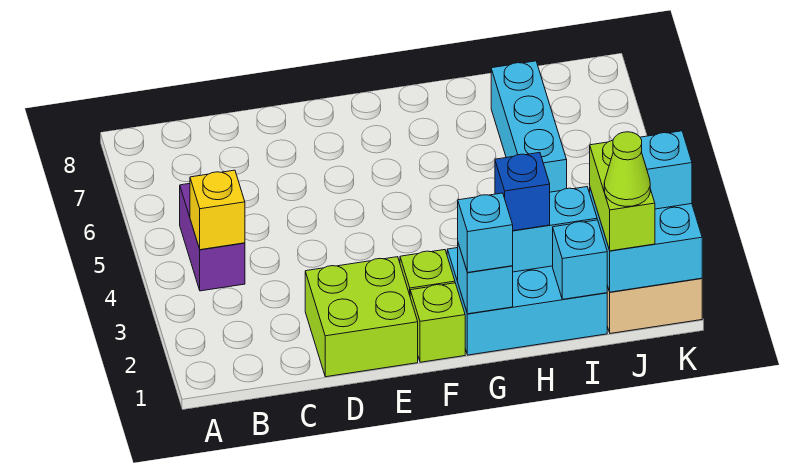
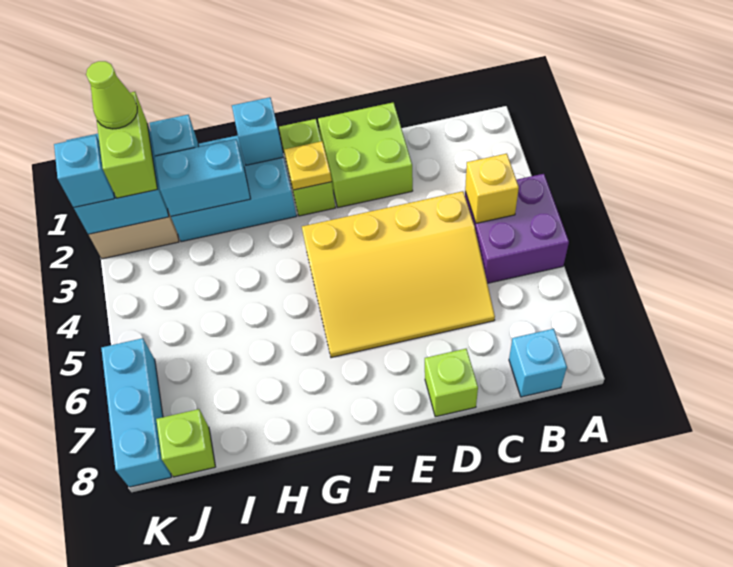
purple 1x2 brick [180,183,245,291] -> purple 2x2 brick [465,174,569,283]
none -> yellow 3x4 slope [302,191,495,358]
none -> lime 1x1 brick [425,349,478,417]
none -> yellow 1x1 plate [284,141,332,190]
cyan 1x1 brick [458,193,513,273] -> cyan 1x1 brick moved to [509,329,567,397]
blue 1x1 brick [495,153,550,231] -> none
cyan 1x3 brick [491,61,567,192] -> cyan 1x3 brick moved to [101,338,171,487]
none -> lime 1x1 brick [156,409,215,477]

